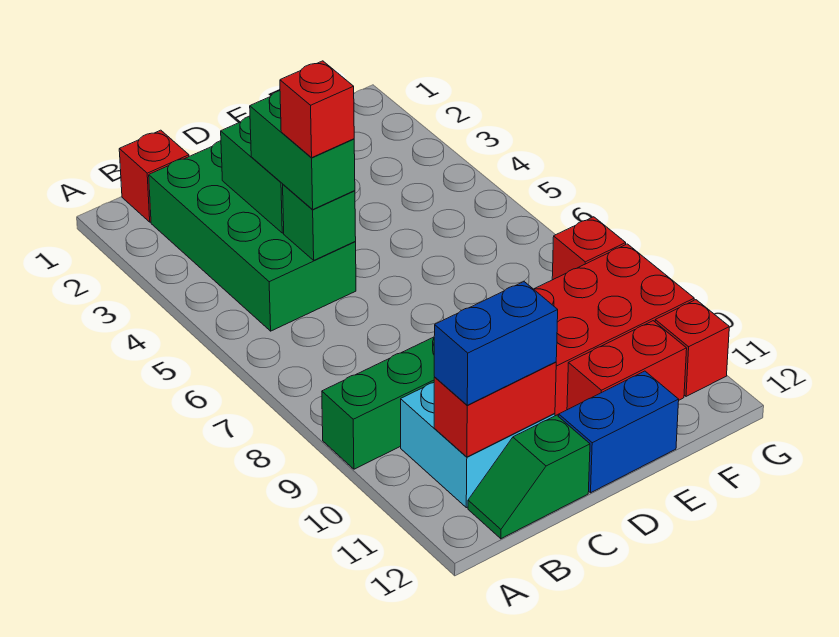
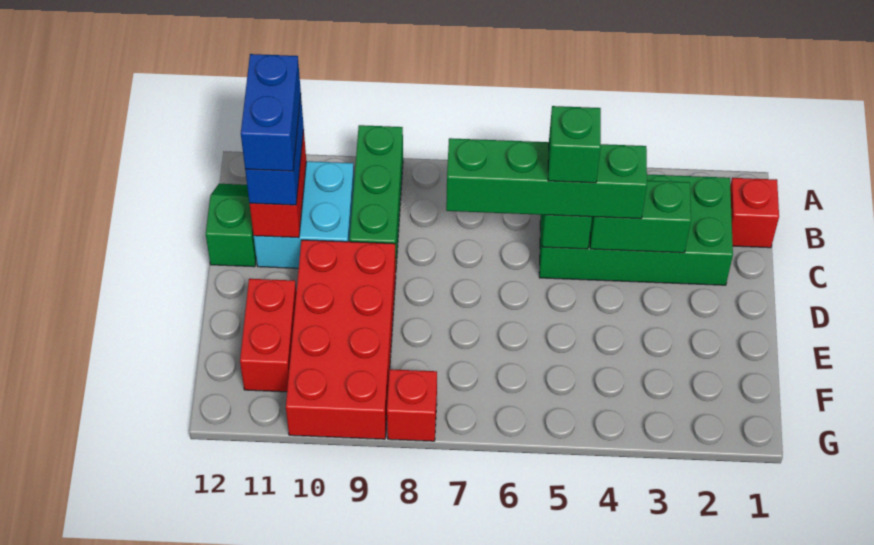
green 1x2 brick [250,91,355,209] -> green 1x4 brick [446,138,647,219]
red 1x1 brick [280,61,354,157] -> green 1x1 brick [548,106,601,183]
blue 1x2 brick [559,371,679,493] -> blue 1x2 brick moved to [241,54,301,171]
red 1x1 brick [655,300,729,396] -> none

